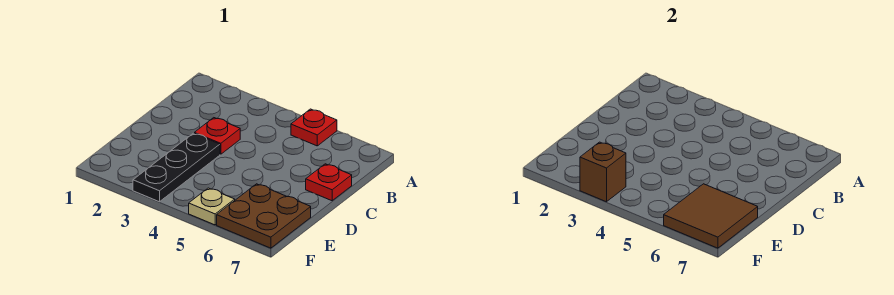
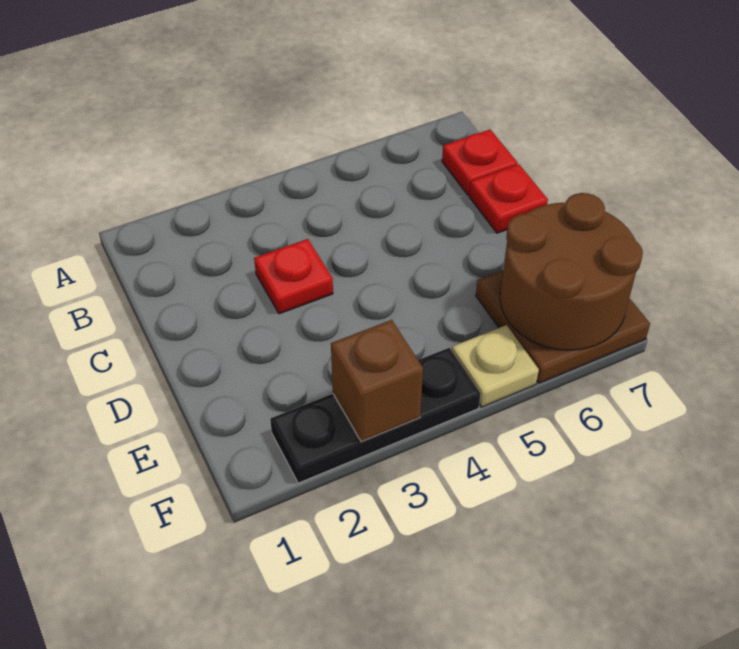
red 1x1 plate [291,109,337,146] -> red 1x1 plate moved to [442,130,518,196]
black 1x3 plate [133,133,220,202] -> black 1x3 plate turned to [270,348,480,483]
brown 2x2 tile [664,184,758,248] -> brown 2x2 round brick [500,193,643,350]

